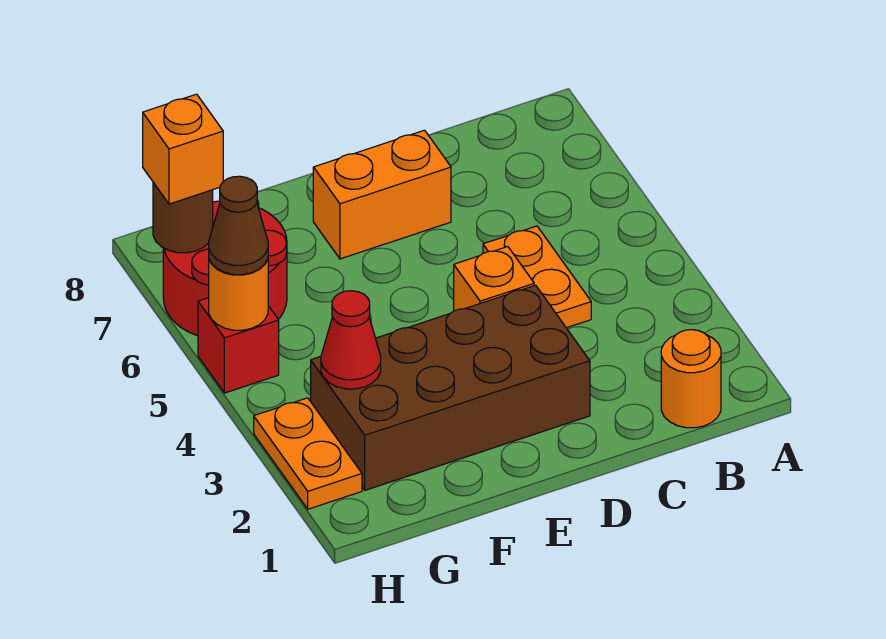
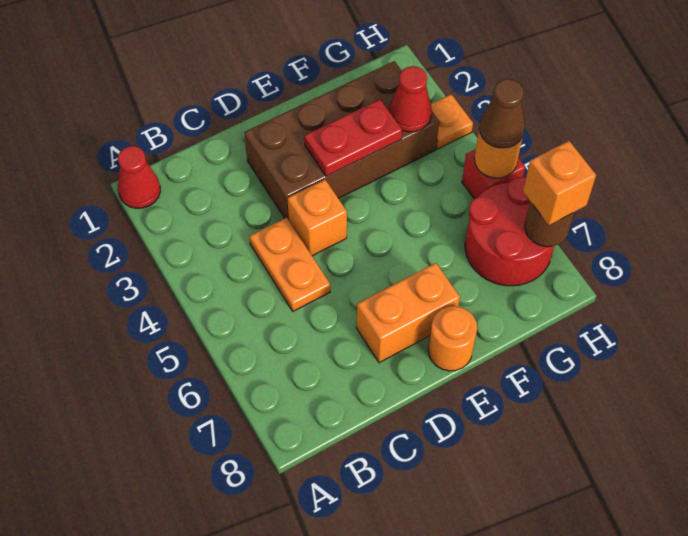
none -> red 1x1 cone [118,146,160,208]
orange 1x1 round brick [661,330,721,428] -> orange 1x1 round brick moved to [428,306,477,371]
none -> red 1x2 plate [304,99,402,176]
orange 1x2 plate [254,398,362,509] -> orange 1x1 plate [431,94,473,149]

